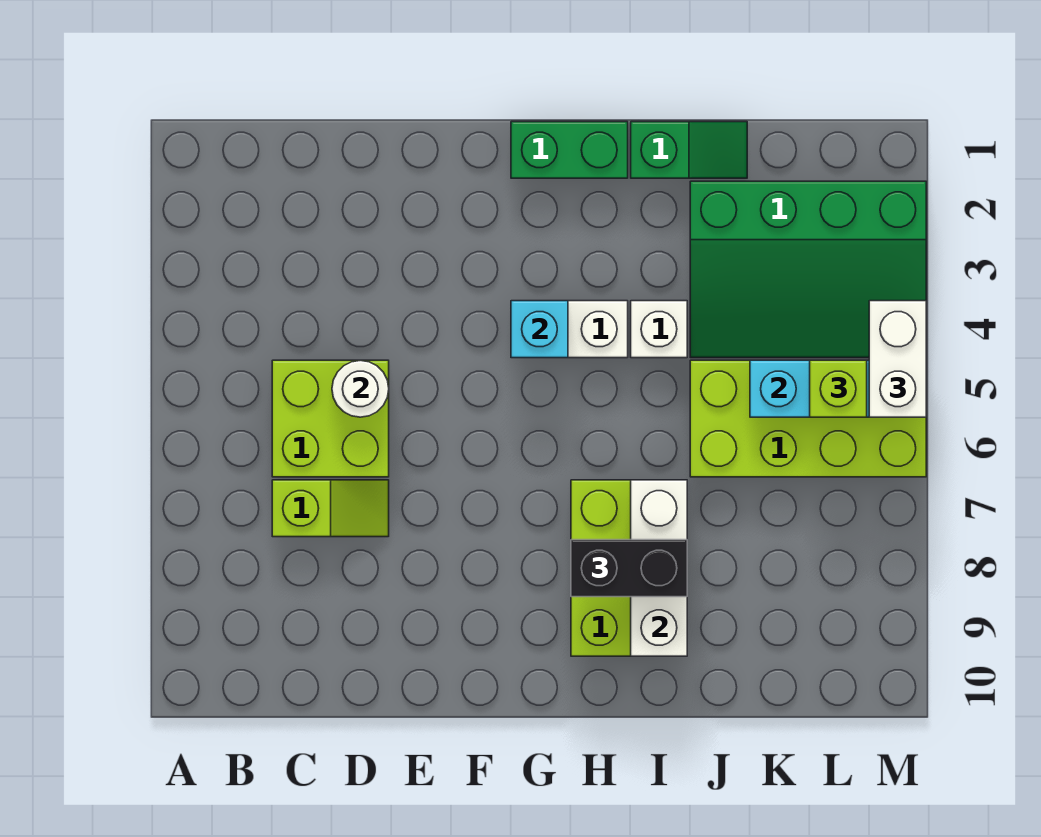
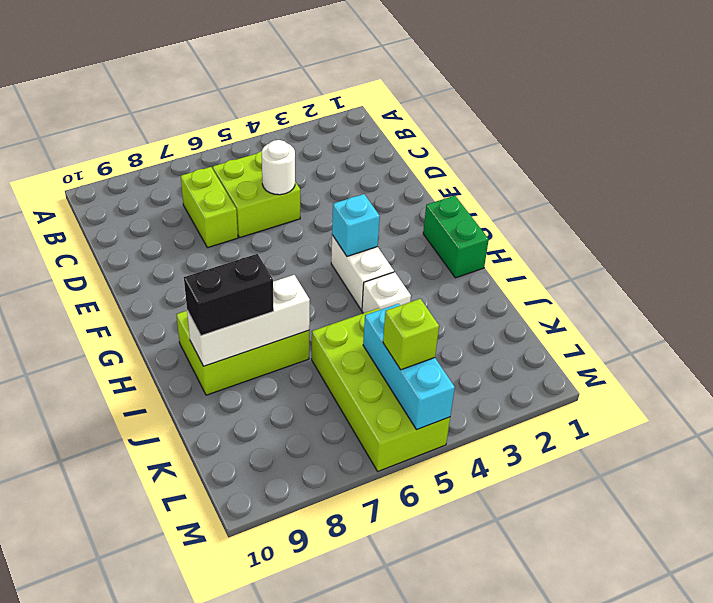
lime 1x2 slope [272,480,389,537] -> lime 1x2 brick [181,167,238,248]
black 1x2 brick [571,540,687,597] -> black 1x2 brick turned to [184,254,274,336]
green 1x2 slope [631,122,747,178] -> none
green 3x4 slope [690,181,926,358] -> none
white 1x2 brick [869,301,926,417] -> none

